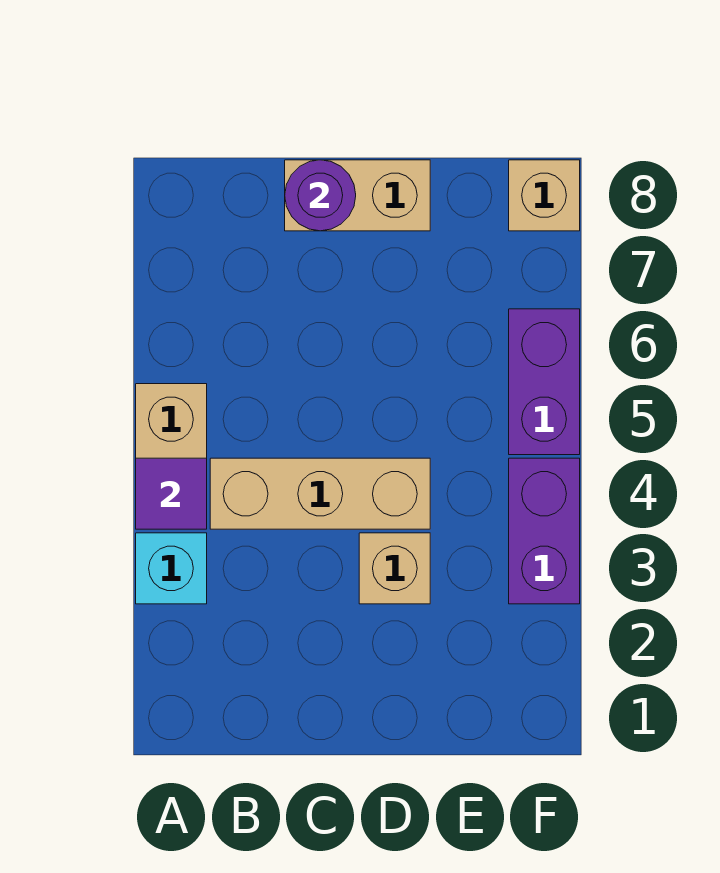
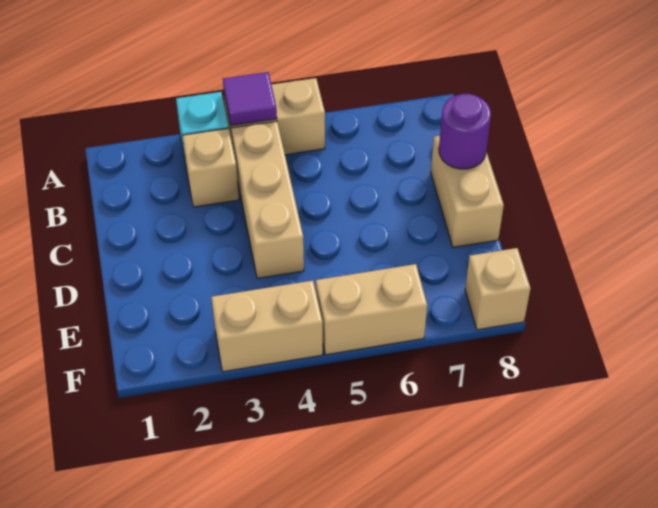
tan 1x1 brick [359,533,430,604] -> tan 1x1 brick moved to [182,128,239,207]
purple 1x2 brick [509,458,580,604] -> tan 1x2 brick [211,281,323,372]
purple 1x2 brick [509,309,580,455] -> tan 1x2 brick [316,264,427,355]

